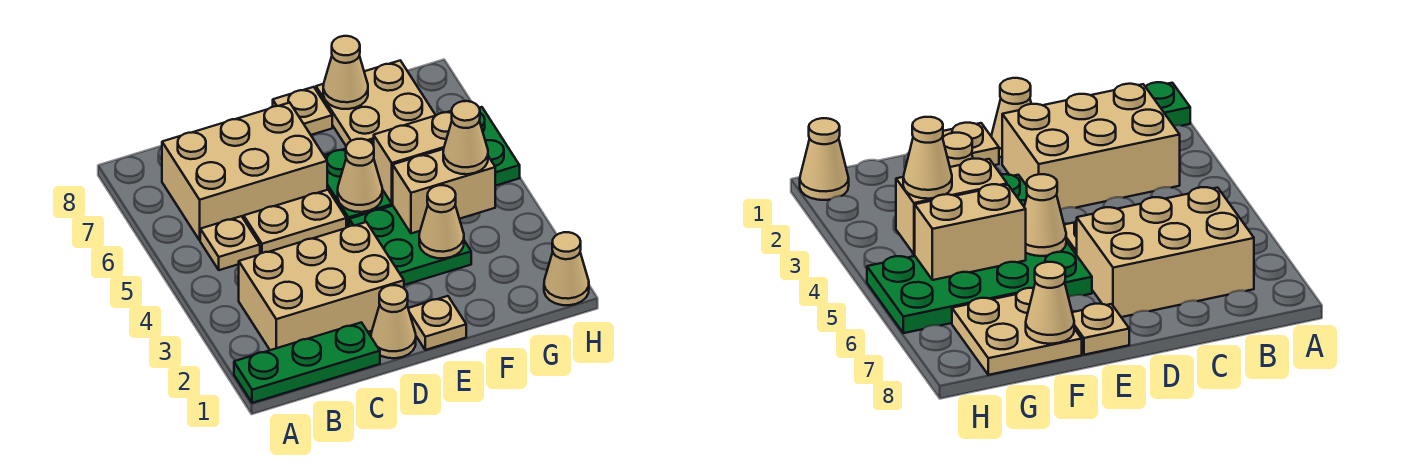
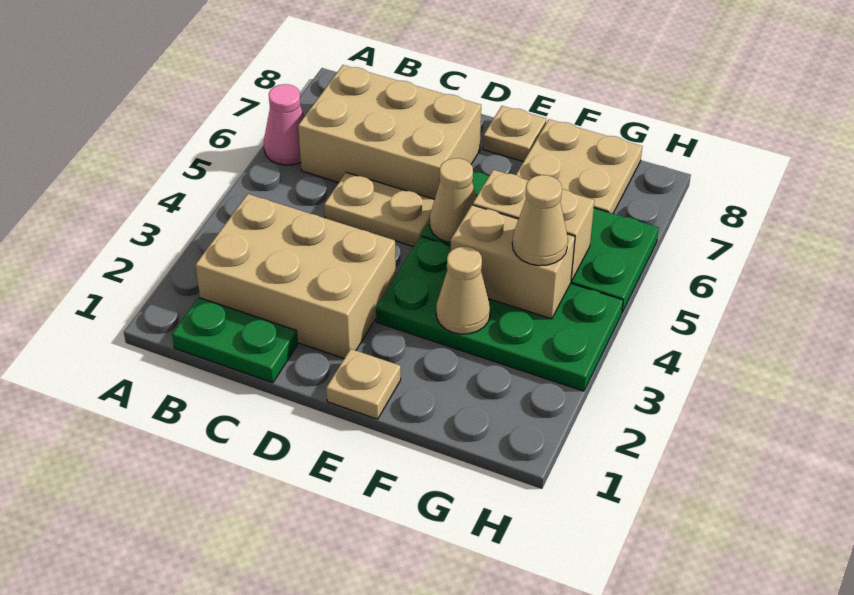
green 1x3 plate [234,322,380,403] -> green 1x2 plate [172,298,298,383]
none -> pink 1x1 cone [264,84,304,165]
tan 1x1 plate [200,216,260,270] -> none
tan 1x1 cone [371,285,416,358] -> none
green 2x2 plate [349,206,471,285] -> green 2x4 plate [376,236,623,391]
tan 1x1 cone [323,36,368,109] -> none
tan 1x1 cone [544,232,589,305] -> none

